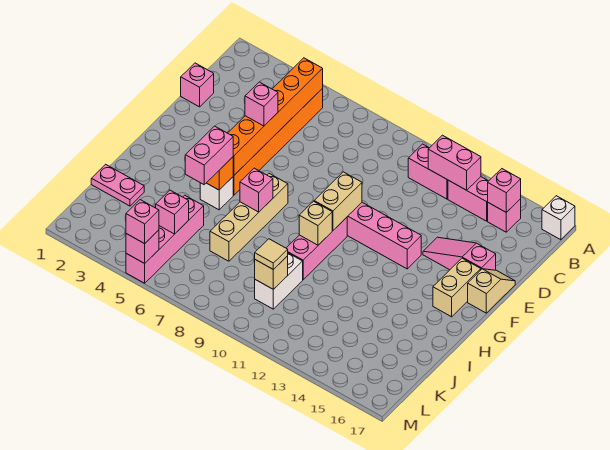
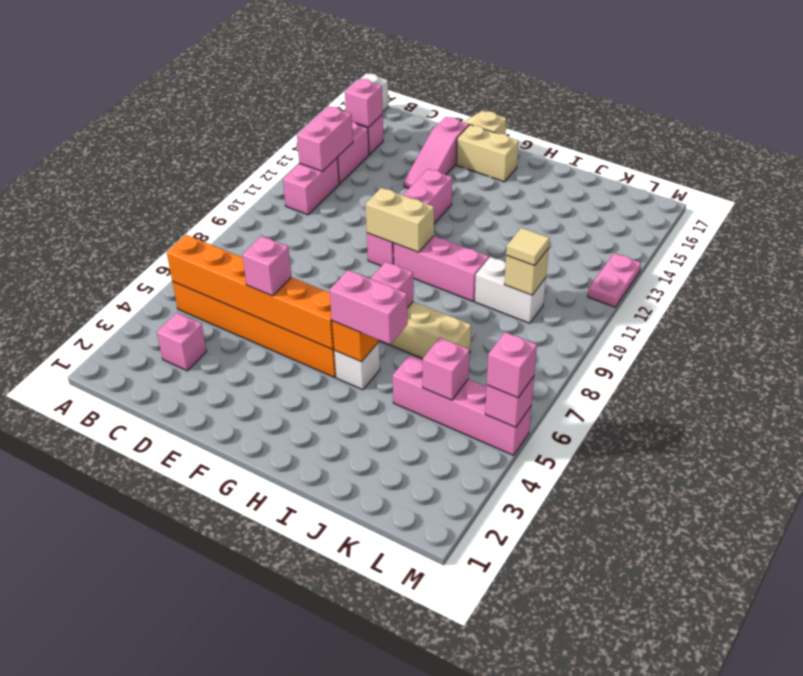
pink 1x1 brick [181,63,214,107] -> pink 1x1 brick moved to [157,313,207,371]
tan 1x1 brick [299,201,332,245] -> none
pink 1x2 plate [91,164,144,206] -> pink 1x2 plate moved to [588,253,641,307]

